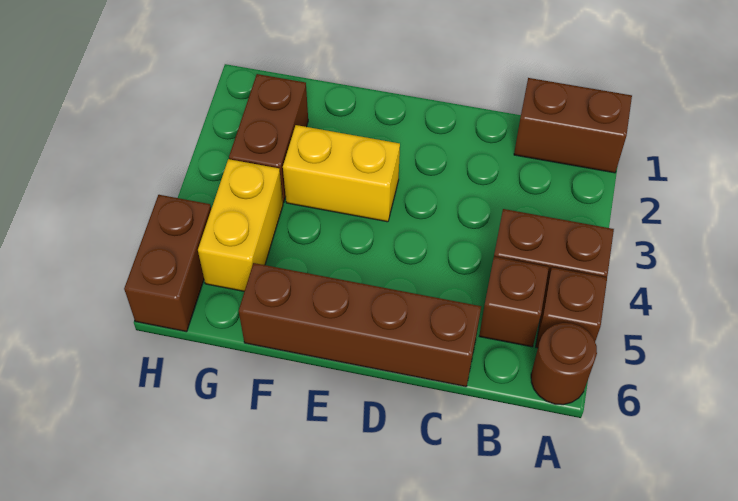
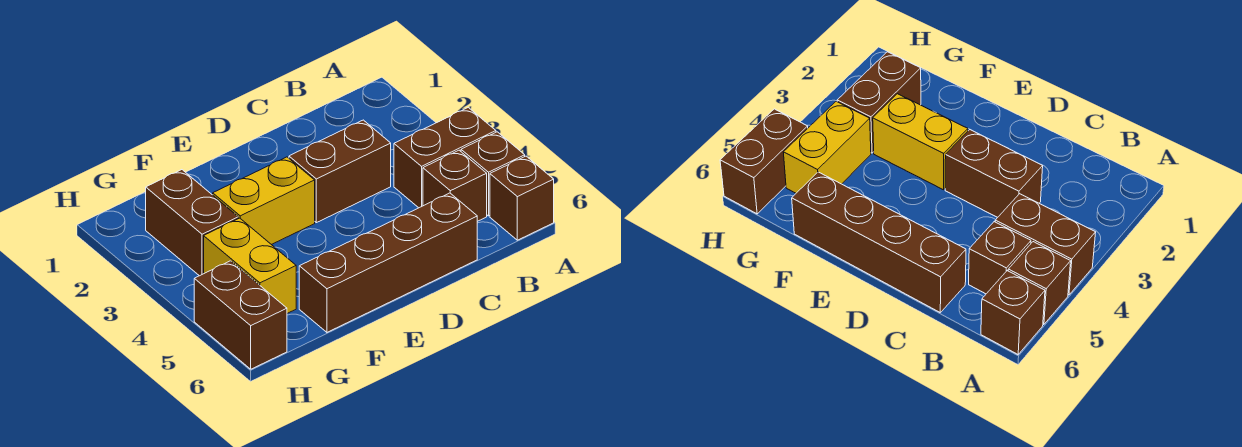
brown 1x2 brick [514,78,632,173] -> brown 1x2 brick moved to [289,120,391,223]
brown 1x1 round brick [531,323,597,405] -> brown 1x1 brick [490,156,554,240]

